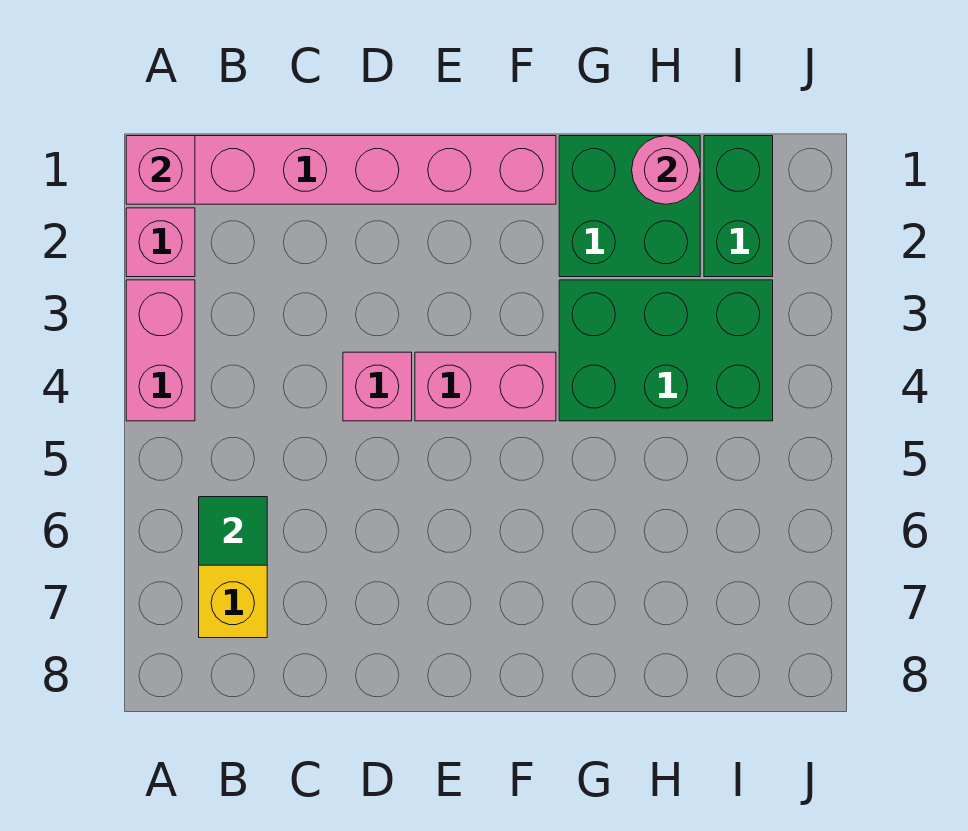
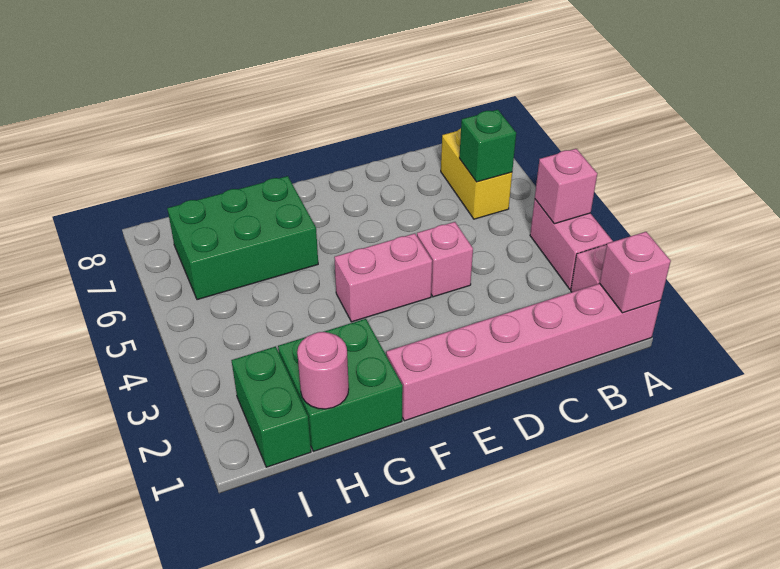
none -> pink 1x1 brick [535,149,597,224]
green 1x1 tile [199,497,267,565] -> green 1x1 brick [459,110,516,182]
green 2x3 brick [559,280,773,421] -> green 2x3 brick moved to [167,176,318,300]

